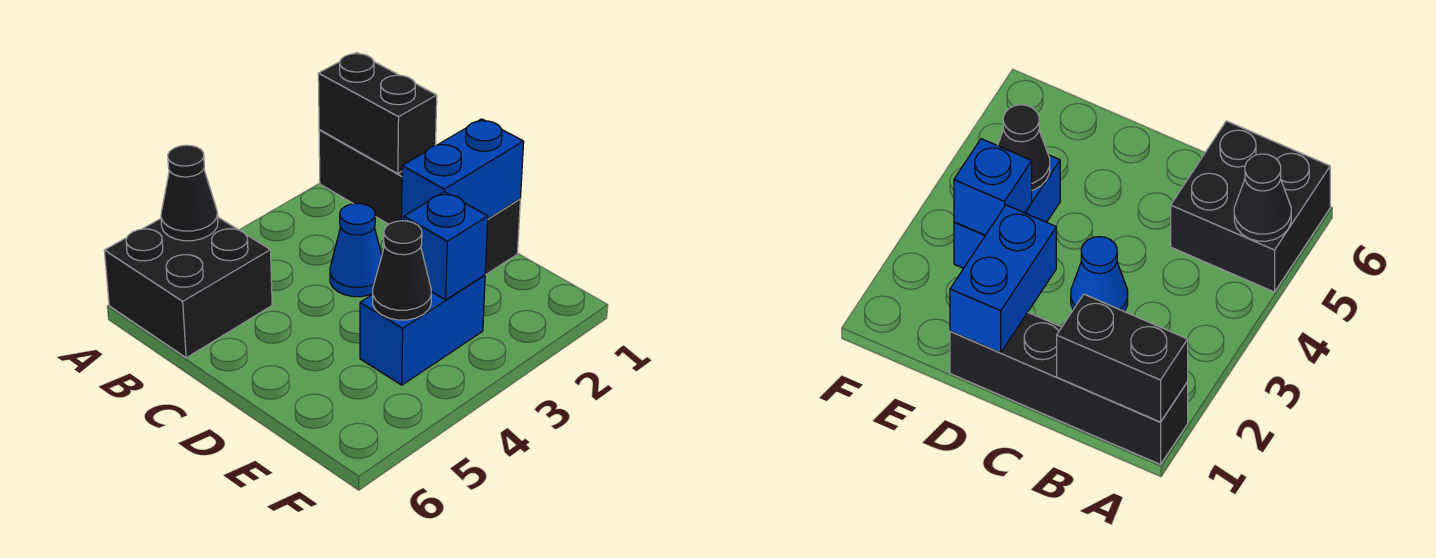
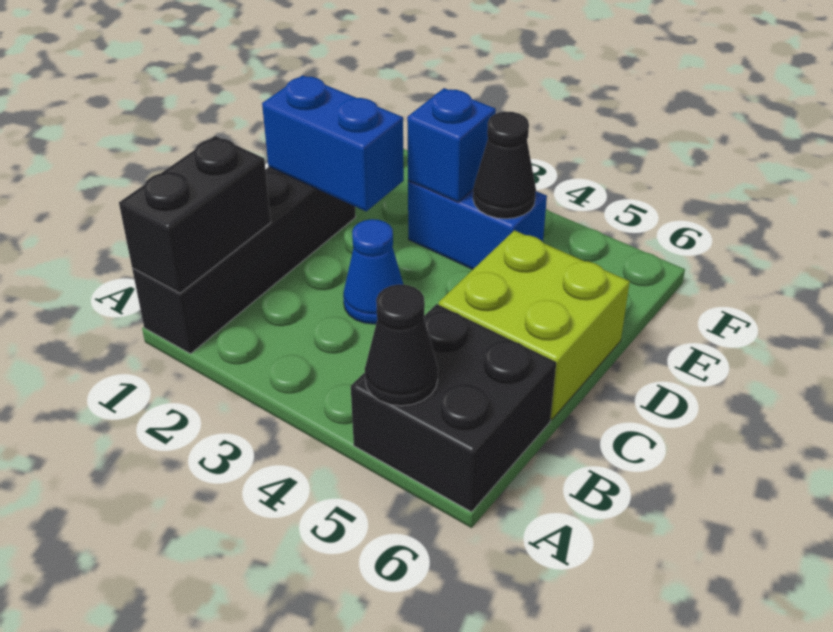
none -> lime 2x2 brick [439,230,630,420]

